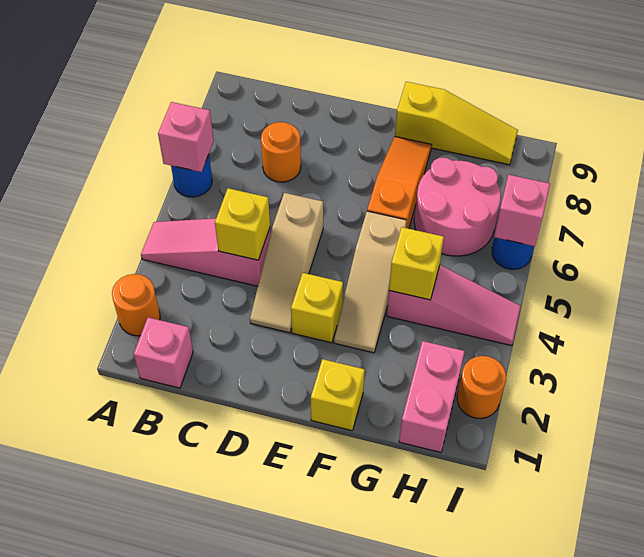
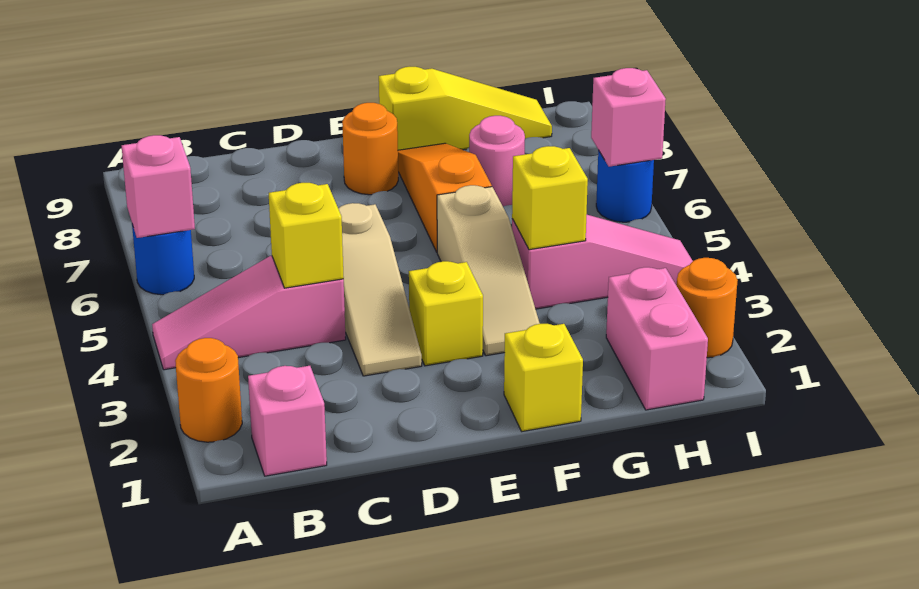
orange 1x1 round brick [261,122,301,182] -> orange 1x1 round brick moved to [342,103,398,195]
pink 2x2 round brick [414,158,501,256] -> pink 1x1 round brick [469,116,525,206]

